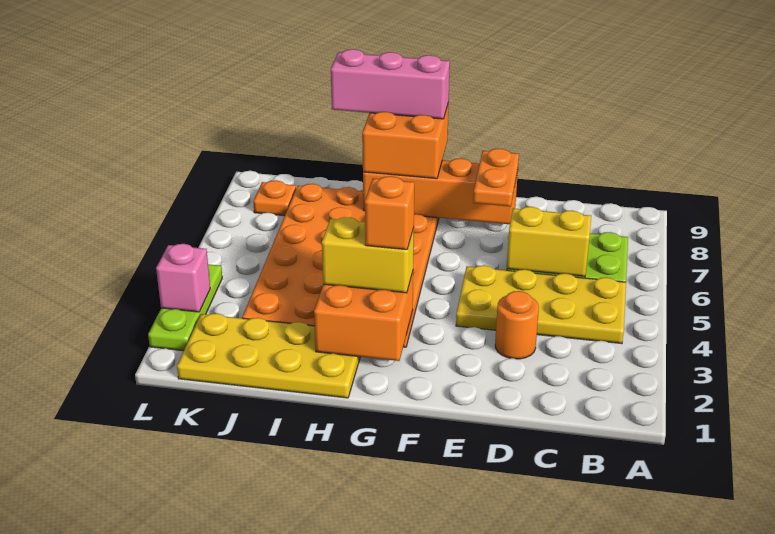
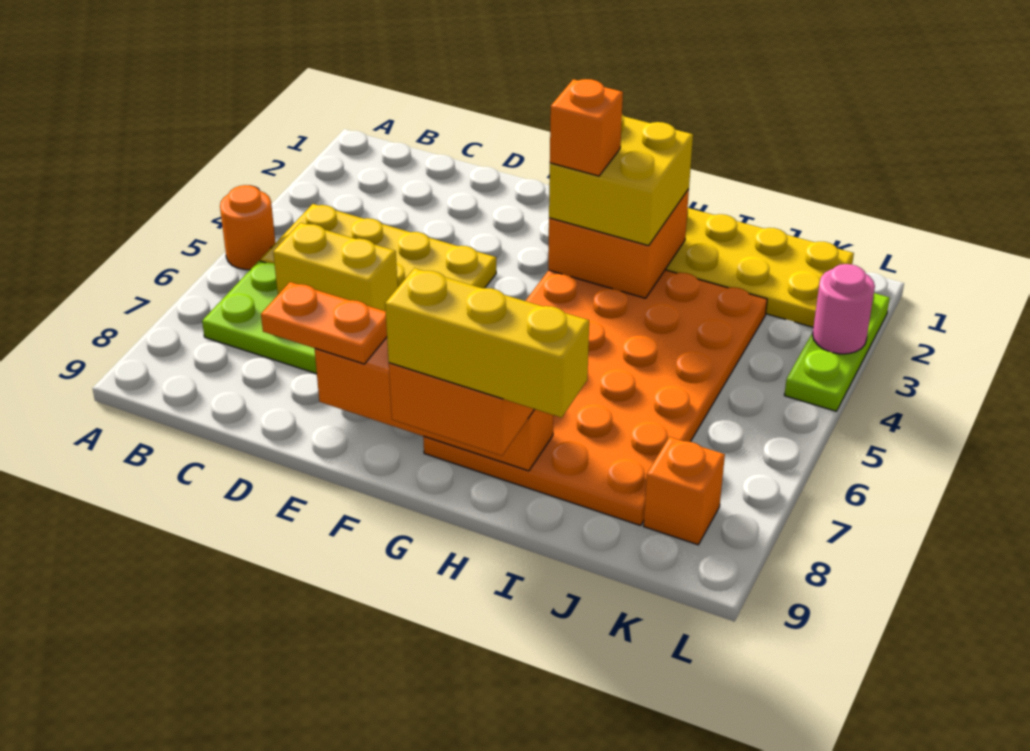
orange 1x1 round brick [495,291,539,359] -> orange 1x1 round brick moved to [220,185,275,270]
orange 1x2 plate [473,149,519,207] -> orange 1x2 plate turned to [261,282,387,364]
yellow 1x2 brick [322,217,414,293] -> yellow 2x2 brick [549,114,693,246]
pink 1x3 brick [331,49,450,119] -> yellow 1x3 brick [385,268,589,417]
orange 1x1 plate [253,180,296,216] -> orange 1x1 brick [644,437,725,545]
pink 1x1 brick [156,244,210,312] -> pink 1x1 round brick [813,264,875,354]

